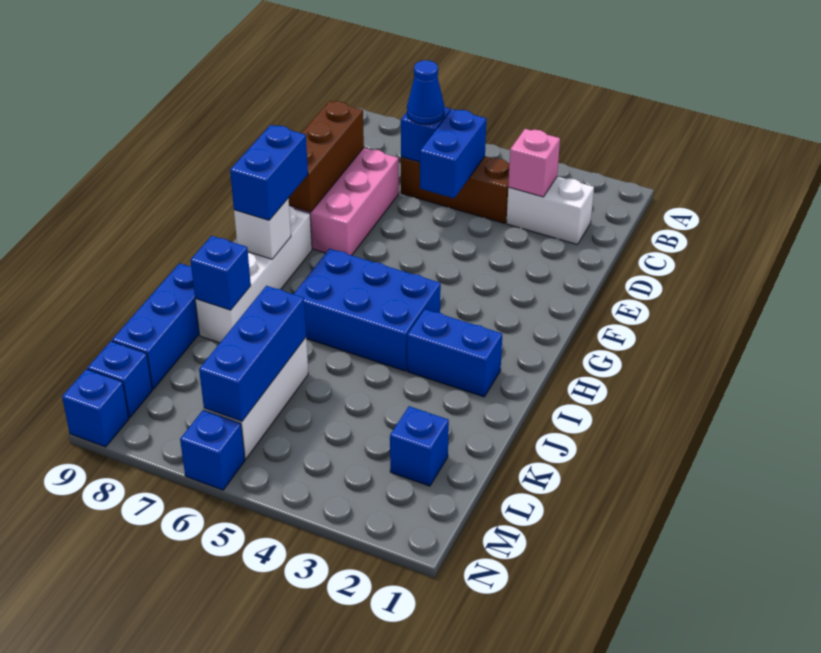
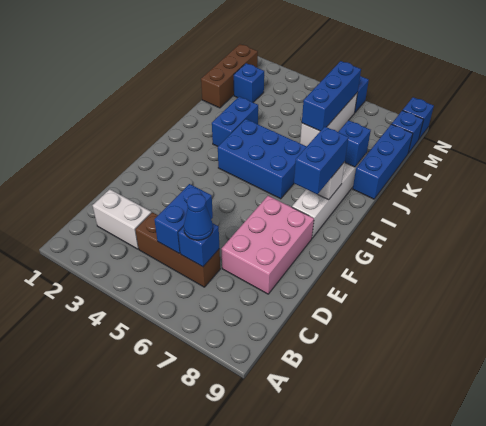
pink 1x1 brick [508,129,560,197] -> none
brown 1x3 brick [289,101,364,212] -> brown 1x3 brick moved to [201,44,258,108]
blue 1x2 brick [407,309,502,397] -> blue 1x2 brick turned to [212,96,258,146]

